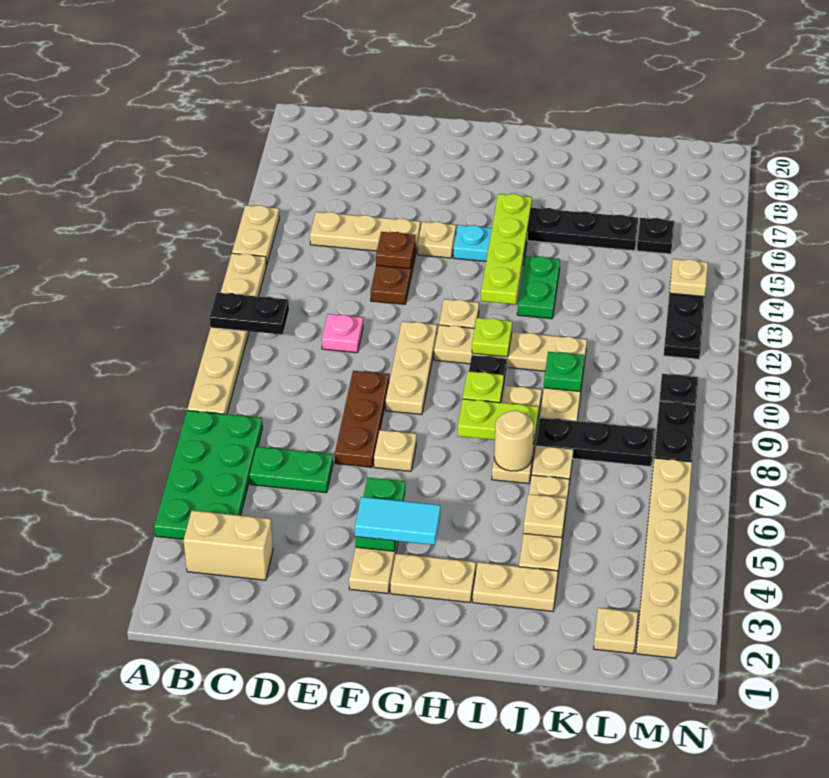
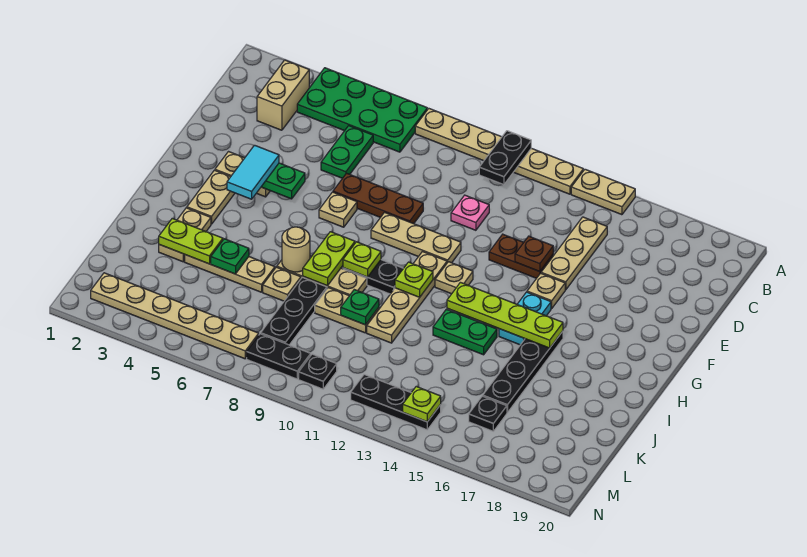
none -> lime 1x2 plate [159,218,223,264]
tan 1x1 plate [523,494,566,538] -> green 1x1 plate [211,239,249,274]
tan 1x1 plate [594,608,638,654] -> none
tan 1x1 plate [669,259,708,297] -> lime 1x1 plate [403,387,441,422]

